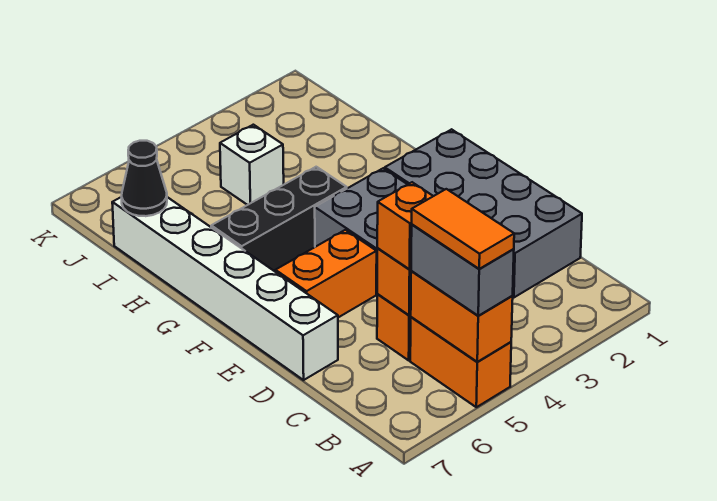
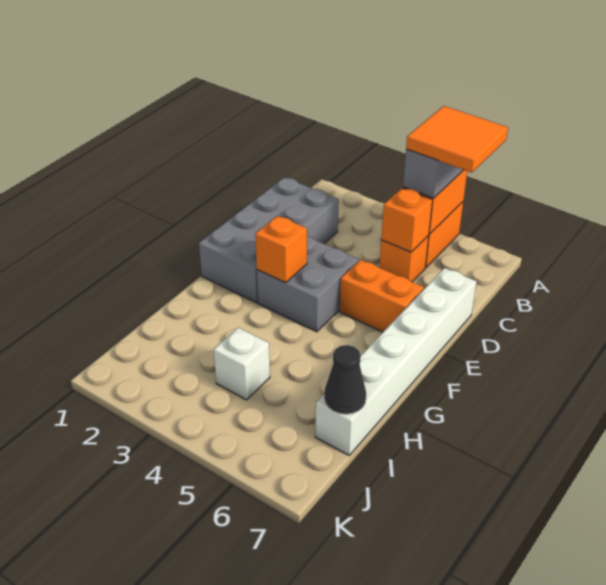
orange 1x2 tile [412,189,514,269] -> orange 2x2 tile [406,106,508,173]
orange 1x1 brick [377,182,433,269] -> orange 1x1 brick moved to [255,216,307,283]
black 1x3 brick [211,167,347,272] -> none

